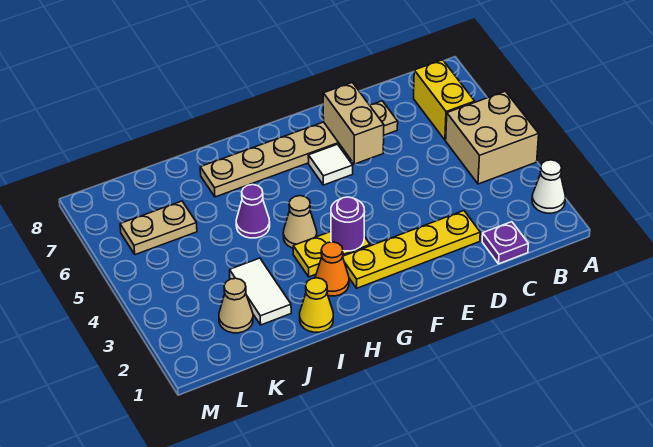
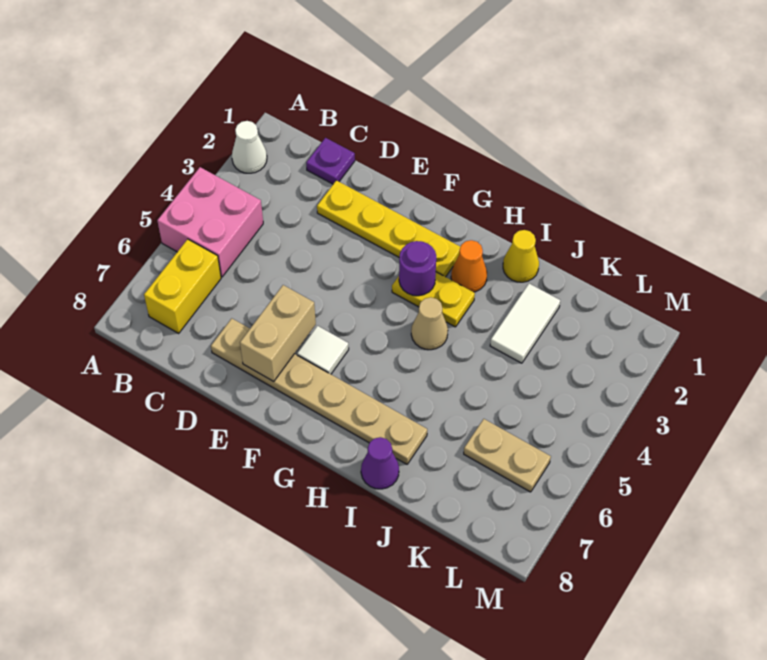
tan 2x2 brick [446,91,539,184] -> pink 2x2 brick [157,167,263,277]
purple 1x1 cone [236,185,270,238] -> purple 1x1 cone moved to [361,437,399,489]
tan 1x1 cone [219,278,253,333] -> none

